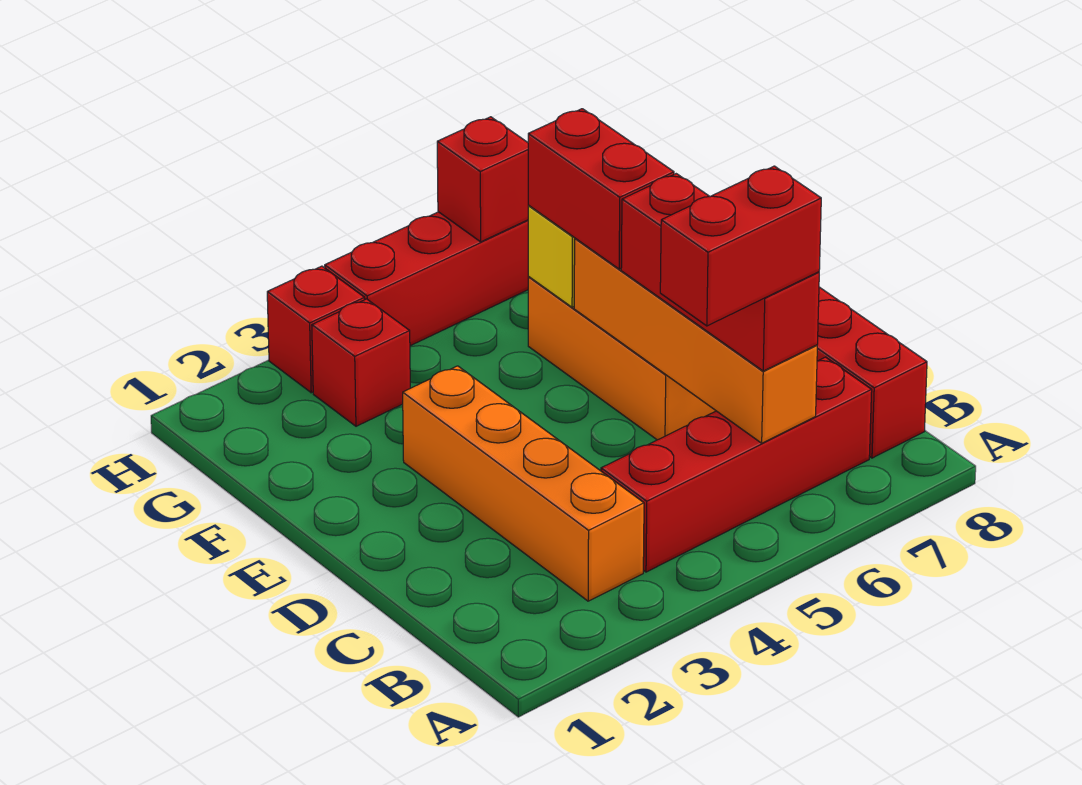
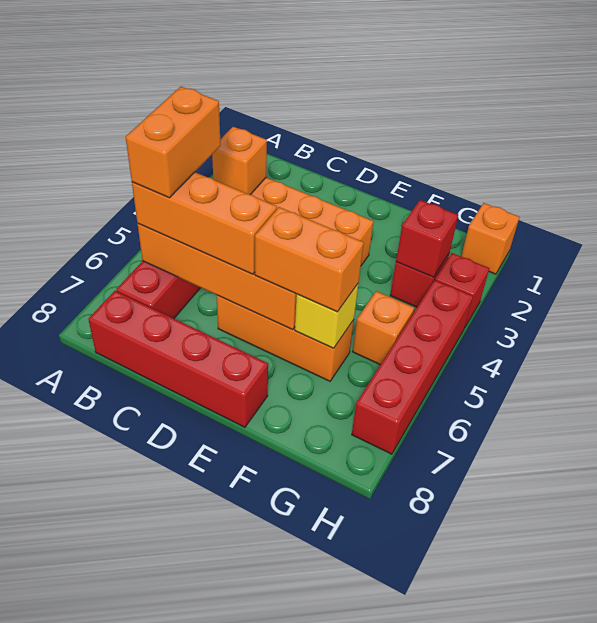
none -> orange 1x1 brick [212,127,267,195]
red 1x2 brick [660,166,821,326] -> orange 1x2 brick [126,87,221,198]
red 1x3 brick [621,174,819,371] -> orange 1x3 brick [132,172,277,274]
red 1x2 brick [528,109,674,269] -> orange 1x2 brick [255,207,364,312]
none -> orange 1x1 brick [353,291,414,365]
none -> orange 1x1 brick [461,203,519,274]
red 1x1 brick [437,117,529,242] -> red 1x1 brick moved to [396,200,458,277]

